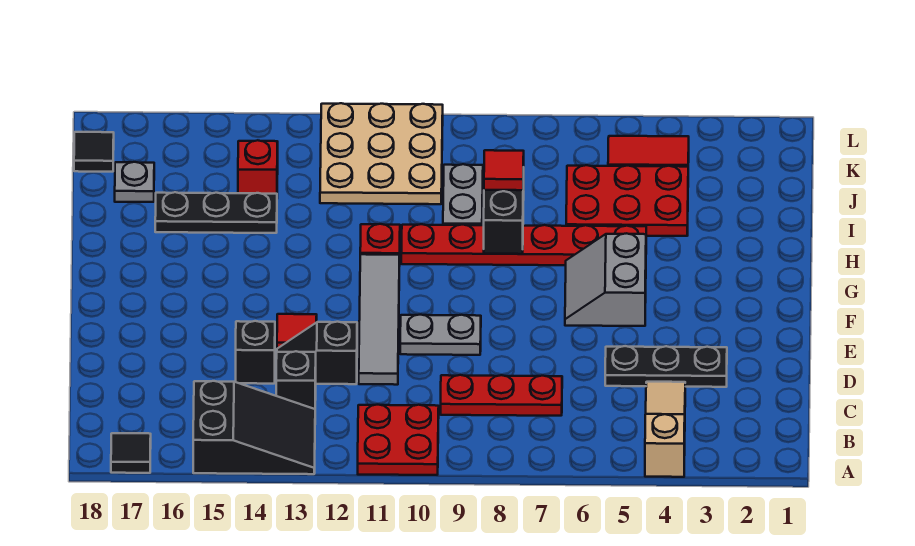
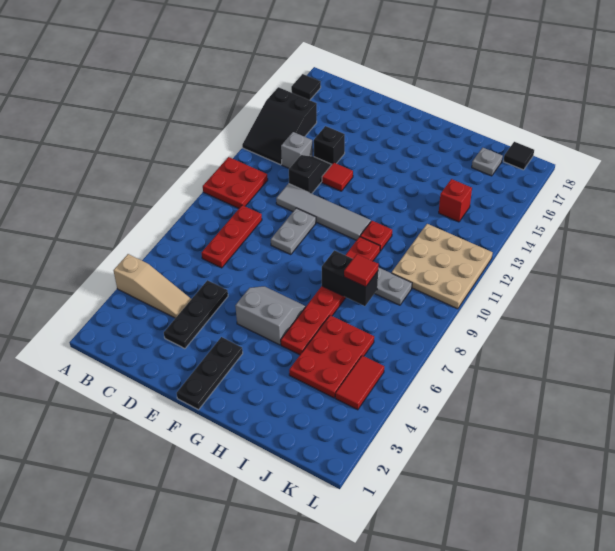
black 1x1 brick [276,351,316,409] -> grey 1x1 brick [281,132,312,168]
black 1x3 plate [155,192,277,233] -> black 1x3 plate moved to [177,337,243,410]

